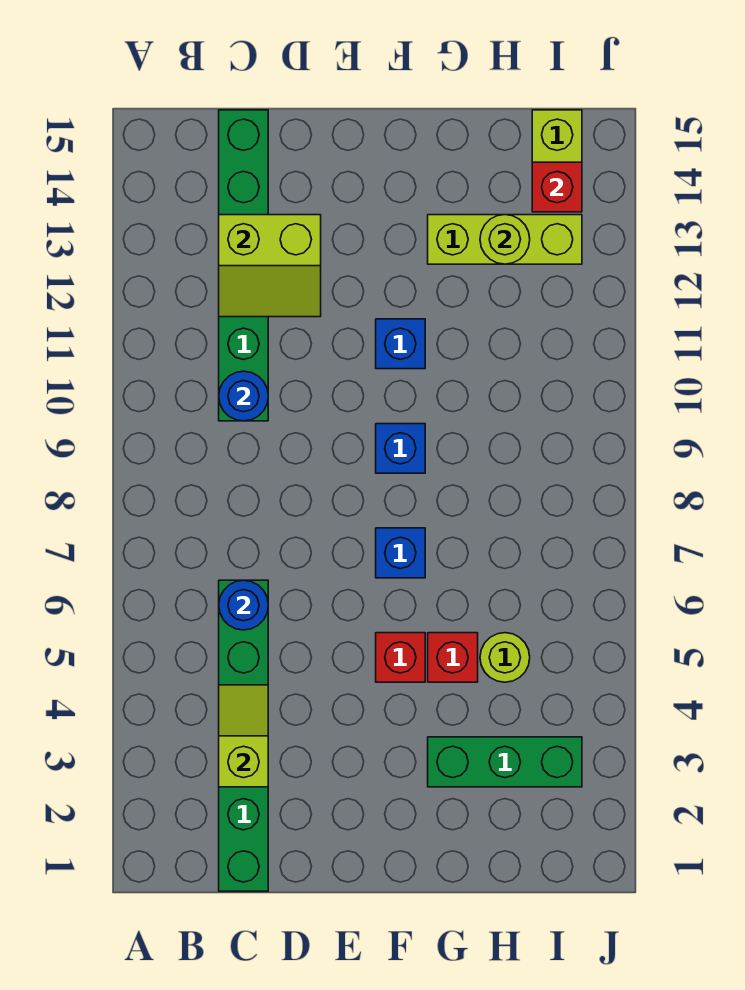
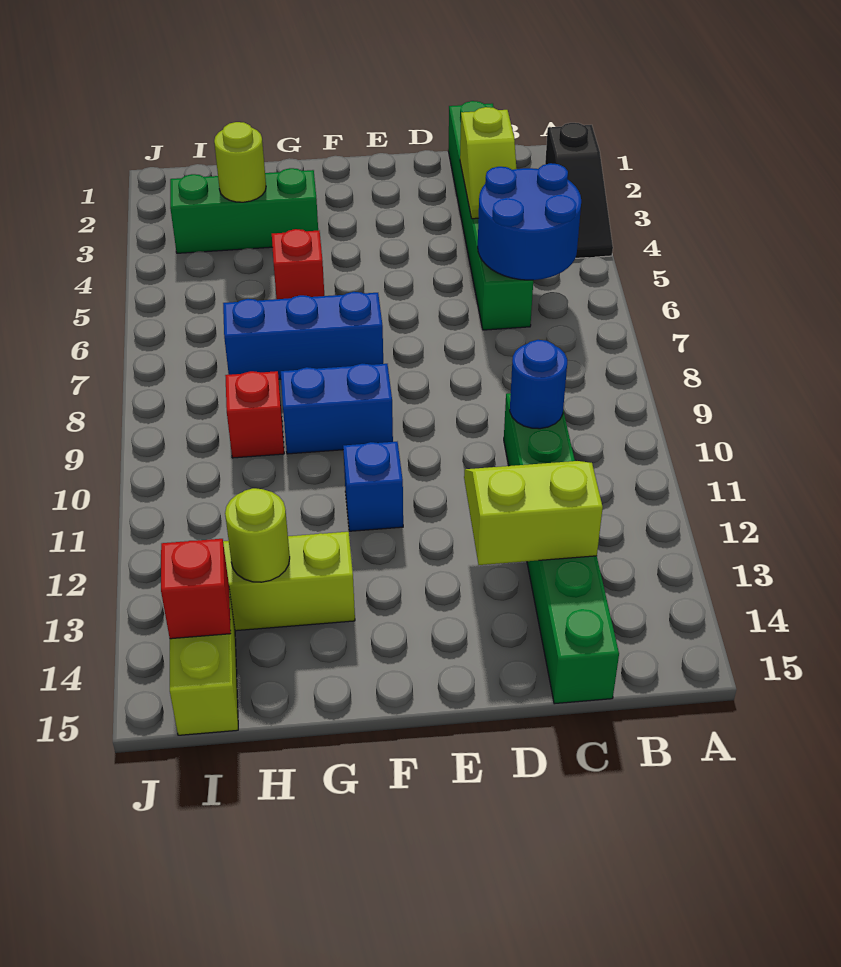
none -> black 1x3 slope [545,123,613,258]
blue 1x1 round brick [219,580,268,630] -> blue 2x2 round brick [478,163,581,280]
red 1x1 brick [376,633,425,682] -> red 1x1 brick moved to [225,371,284,458]
blue 1x1 brick [376,528,425,578] -> blue 1x3 brick [223,292,383,379]
blue 1x1 brick [376,424,425,473] -> blue 1x2 brick [281,364,393,454]
lime 1x1 round brick [480,633,530,682] -> lime 1x1 round brick moved to [214,122,266,202]

